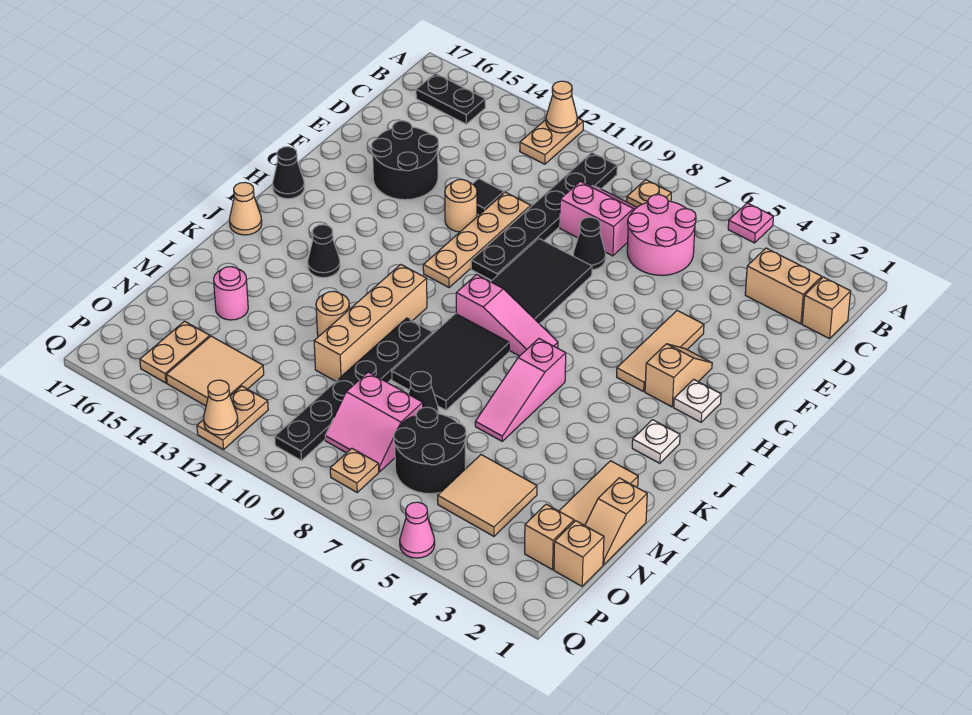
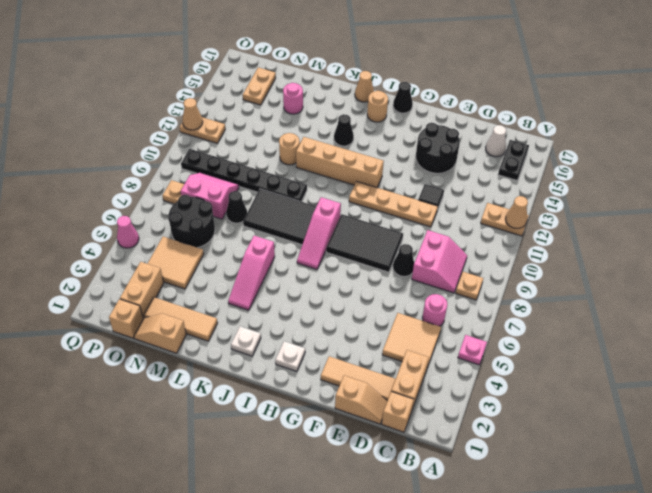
black 1x6 plate [471,153,617,280] -> none
pink 2x2 round brick [627,195,696,275] -> pink 1x1 round brick [422,294,447,326]
none -> white 1x1 cone [486,125,506,157]
tan 1x3 tile [617,311,704,392] -> tan 1x3 tile moved to [321,356,396,401]
tan 1x1 round brick [445,180,477,232] -> tan 1x1 round brick moved to [367,91,388,122]
tan 1x2 slope [645,344,712,407] -> tan 1x2 slope moved to [335,376,387,424]
pink 1x3 slope [475,339,566,441] -> pink 1x3 slope turned to [228,236,275,310]
tan 1x4 brick [314,265,427,381] -> tan 1x4 brick moved to [296,137,384,188]
pink 2x2 slope [325,372,423,472] -> pink 2x2 slope turned to [181,173,239,219]
tan 1x1 brick [525,504,574,570] -> tan 1x2 brick [120,262,164,319]
tan 2x2 tile [166,336,264,406] -> tan 2x2 tile moved to [382,313,441,368]
tan 1x2 plate [140,321,210,383] -> tan 1x2 plate turned to [243,68,276,105]

